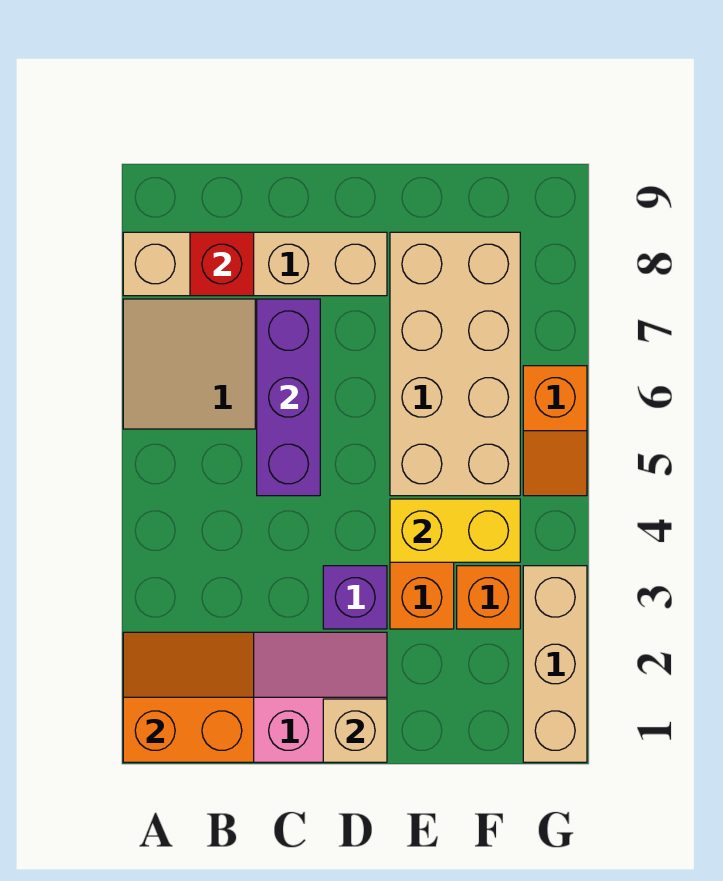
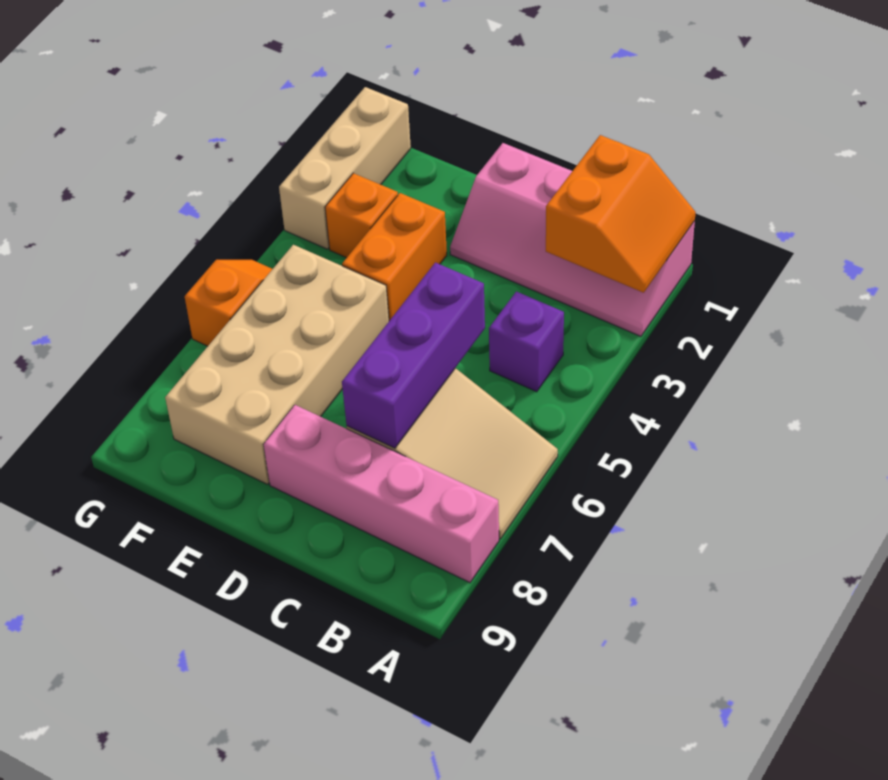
orange 2x2 slope [123,632,254,762] -> orange 2x2 slope turned to [546,135,696,293]
tan 1x4 brick [123,232,387,296] -> pink 1x4 brick [264,405,499,583]
red 1x1 brick [190,232,254,296] -> none
tan 1x1 brick [323,699,387,762] -> none
purple 1x1 brick [323,566,387,629] -> purple 1x1 brick moved to [489,291,564,392]
yellow 1x2 brick [390,499,520,562] -> none

